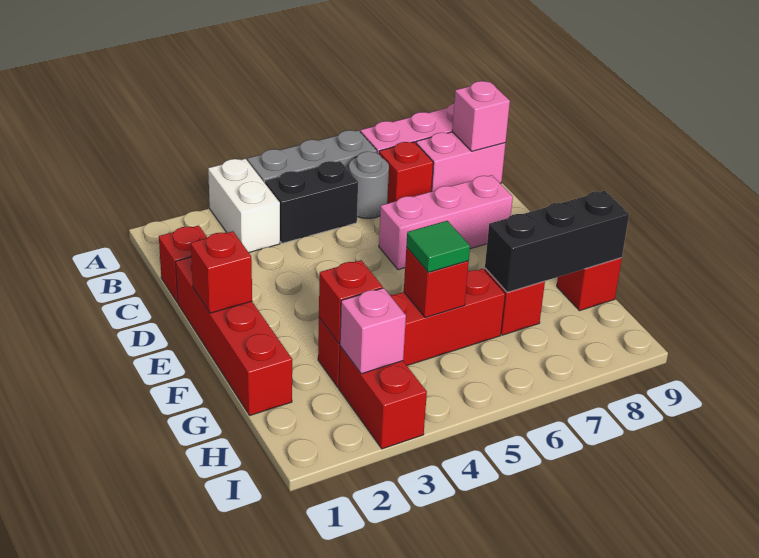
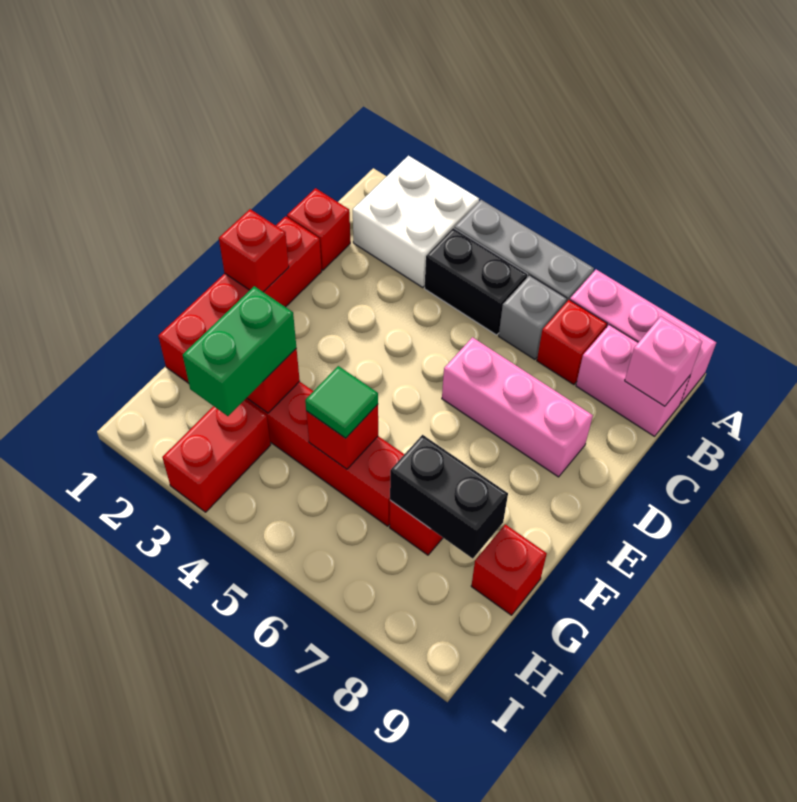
white 1x2 brick [208,159,280,252] -> white 2x2 brick [353,156,479,287]
grey 1x1 round brick [349,152,389,219] -> grey 1x1 brick [499,275,567,360]
none -> green 1x2 brick [183,286,296,416]
black 1x3 brick [485,191,629,292] -> black 1x2 brick [390,435,508,559]
pink 1x1 brick [340,288,406,374] -> none

